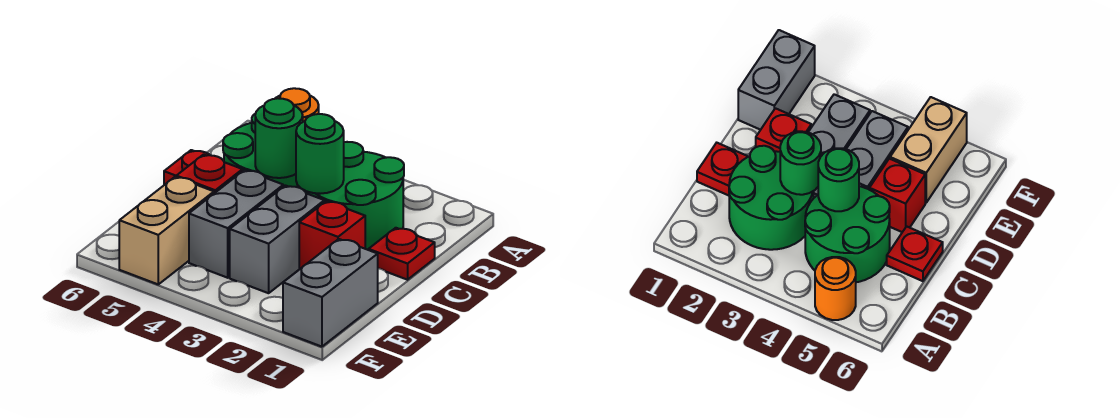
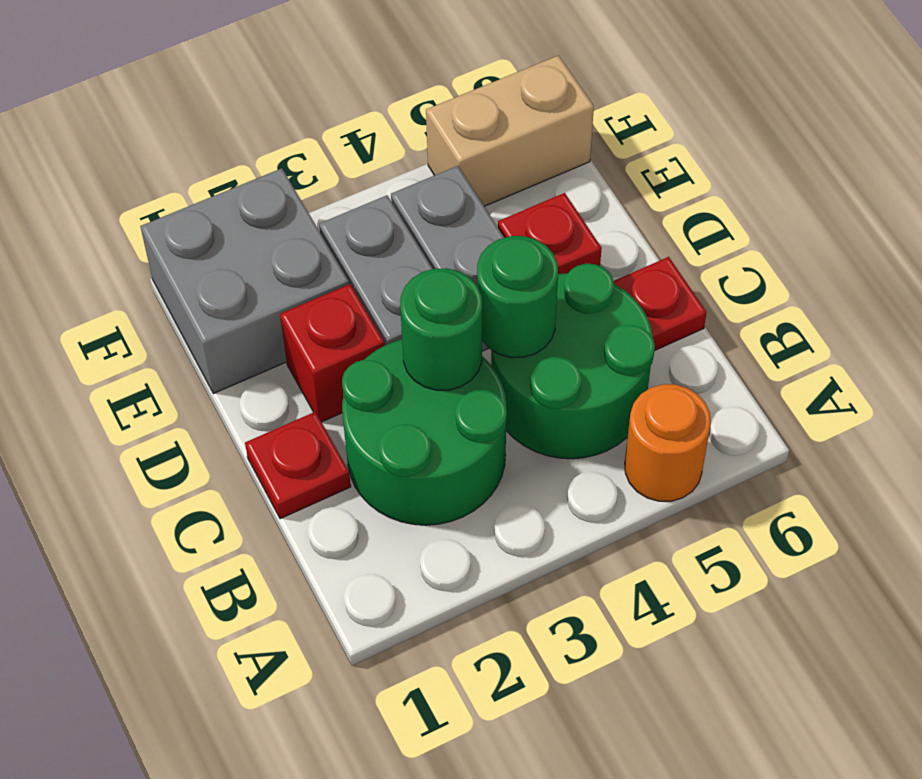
grey 1x2 brick [283,239,378,347] -> grey 2x2 brick [140,168,349,394]
tan 1x2 brick [119,177,214,284] -> tan 1x2 brick turned to [426,55,594,206]

